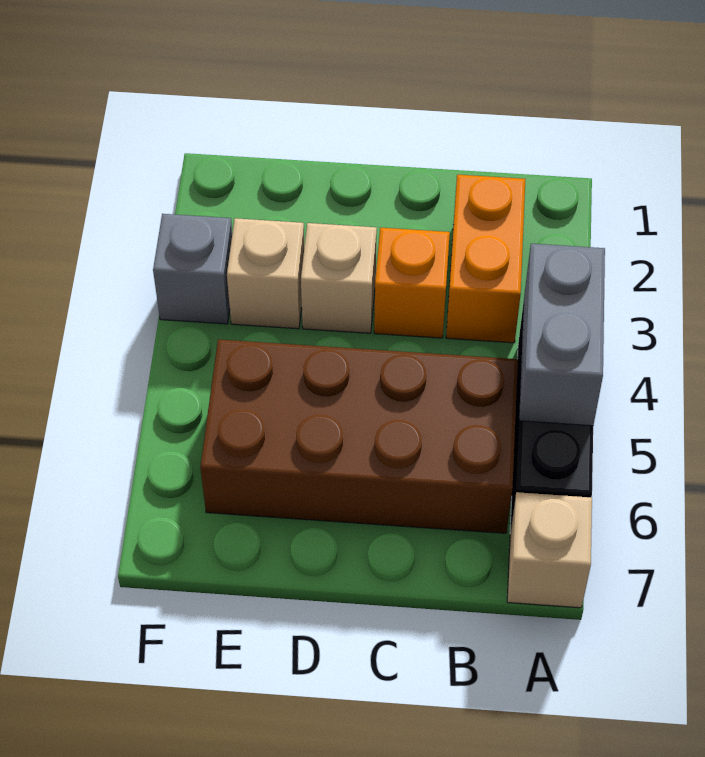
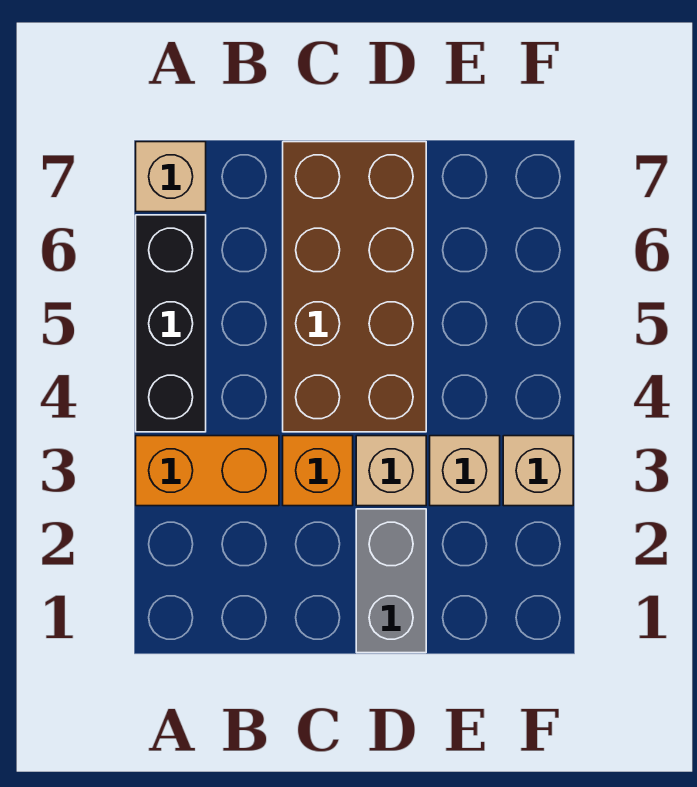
grey 1x2 brick [519,244,605,426] -> grey 1x2 brick moved to [356,509,426,653]
orange 1x2 brick [446,175,525,343] -> orange 1x2 brick turned to [136,436,279,506]
brown 2x4 brick [200,339,518,533] -> brown 2x4 brick turned to [283,142,426,432]
grey 1x1 brick [153,214,232,324] -> tan 1x1 brick [503,436,573,506]

